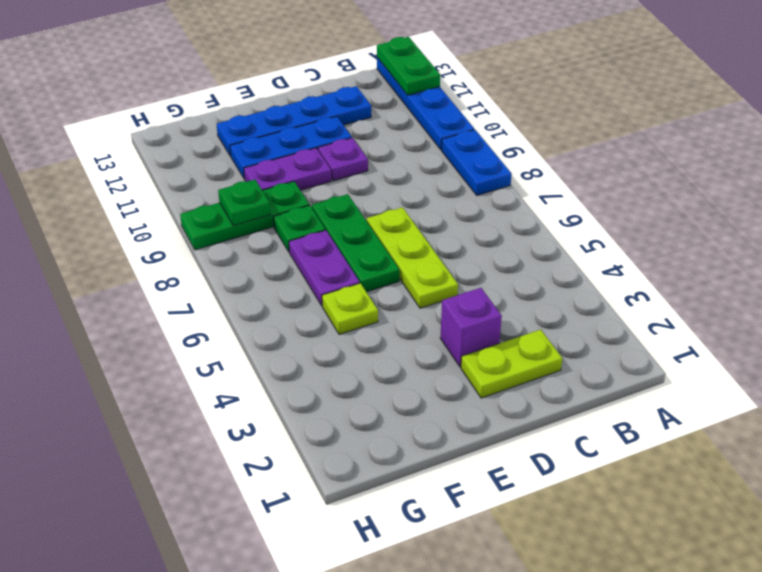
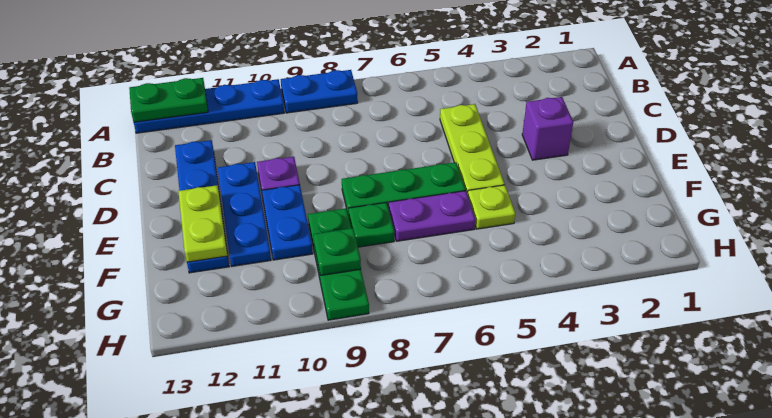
lime 1x2 plate [461,330,562,398] -> lime 1x2 plate moved to [178,185,227,262]
lime 1x3 plate [367,207,458,308] -> lime 1x3 plate turned to [440,104,504,195]
purple 1x2 plate [244,148,331,190] -> blue 1x2 plate [262,185,313,260]

